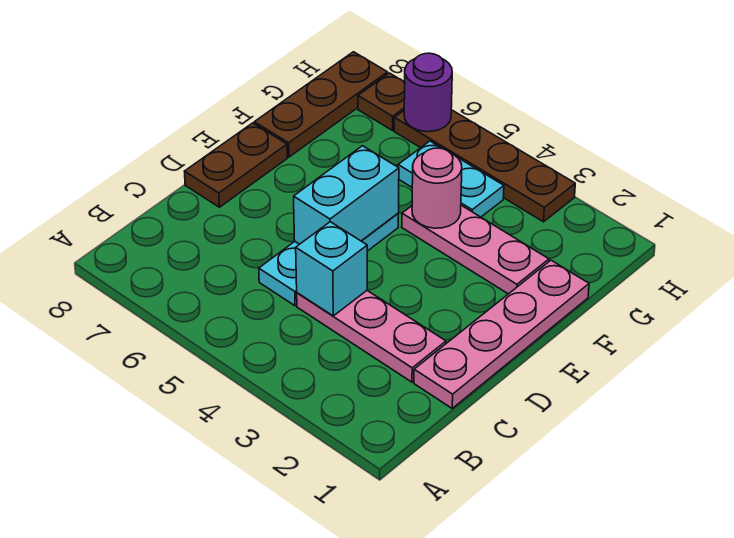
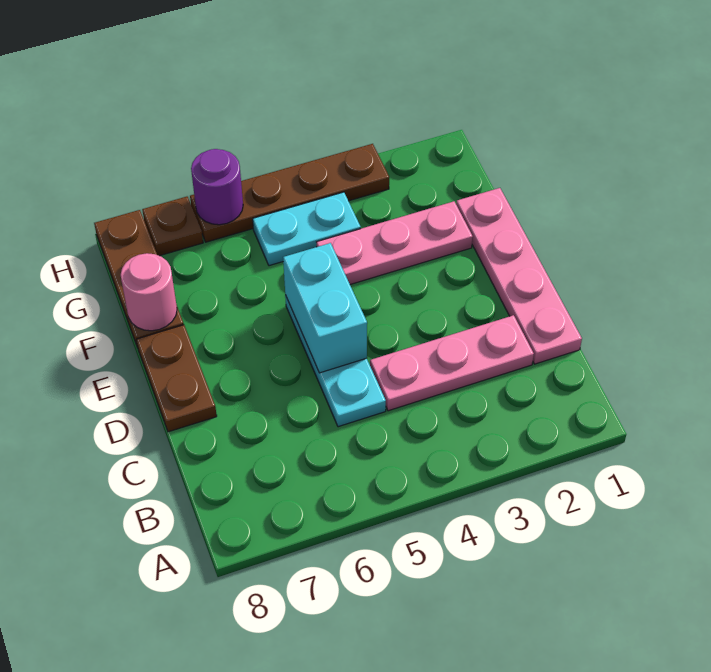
cyan 1x1 brick [296,222,367,316] -> none
pink 1x1 round brick [412,148,462,228] -> pink 1x1 round brick moved to [121,253,177,331]

